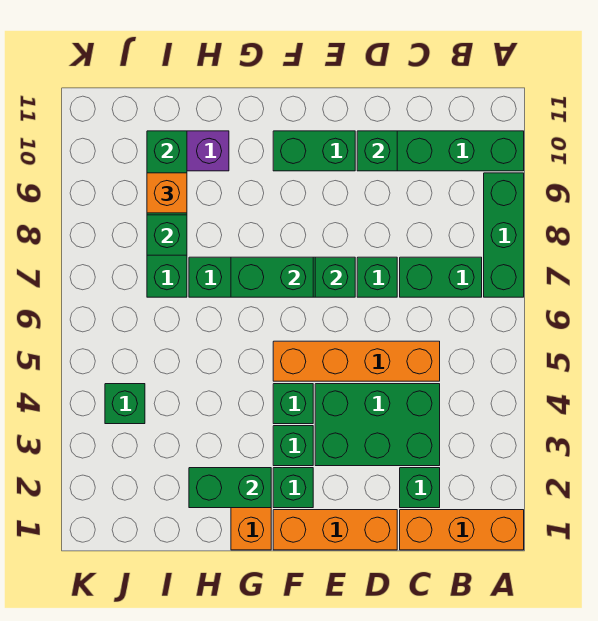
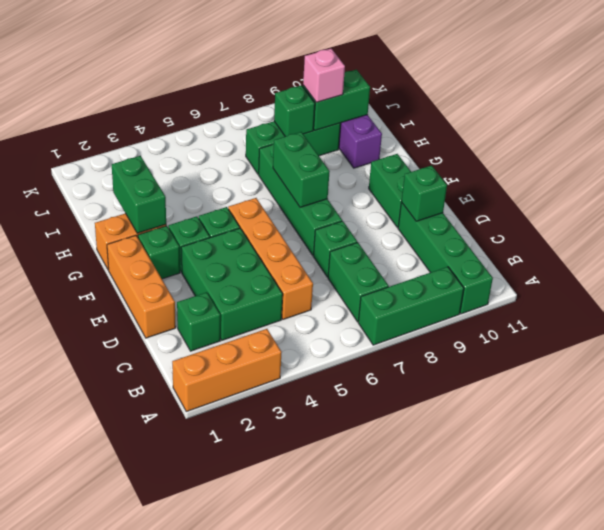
orange 1x3 brick [400,510,524,550] -> orange 1x3 brick turned to [172,329,281,412]
green 1x1 brick [315,257,355,297] -> none
orange 1x1 brick [147,173,187,213] -> pink 1x1 brick [303,49,345,102]
green 1x1 brick [105,384,145,424] -> none

